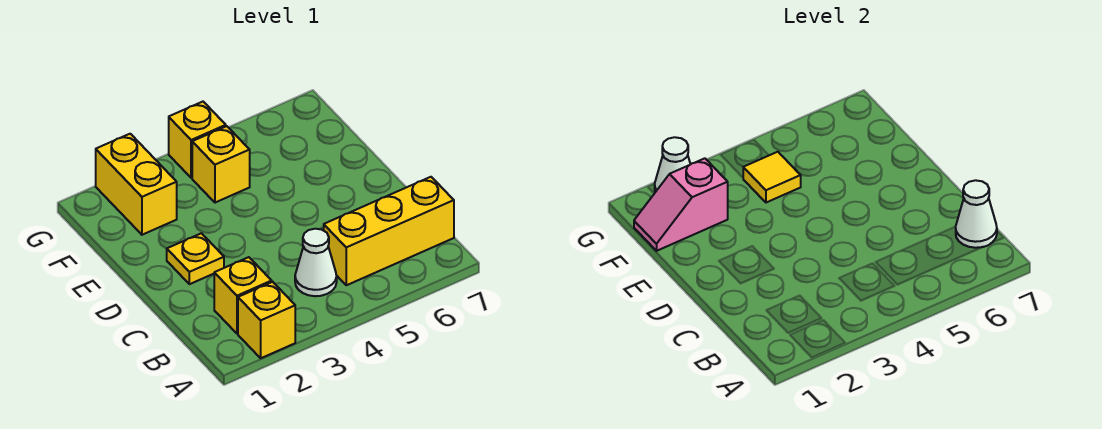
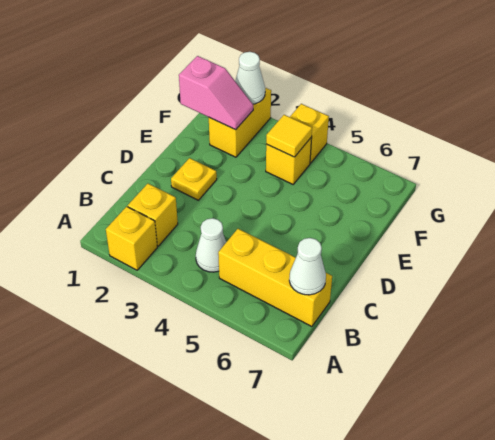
pink 1x2 slope [634,158,728,251] -> pink 1x2 slope turned to [179,56,253,130]

